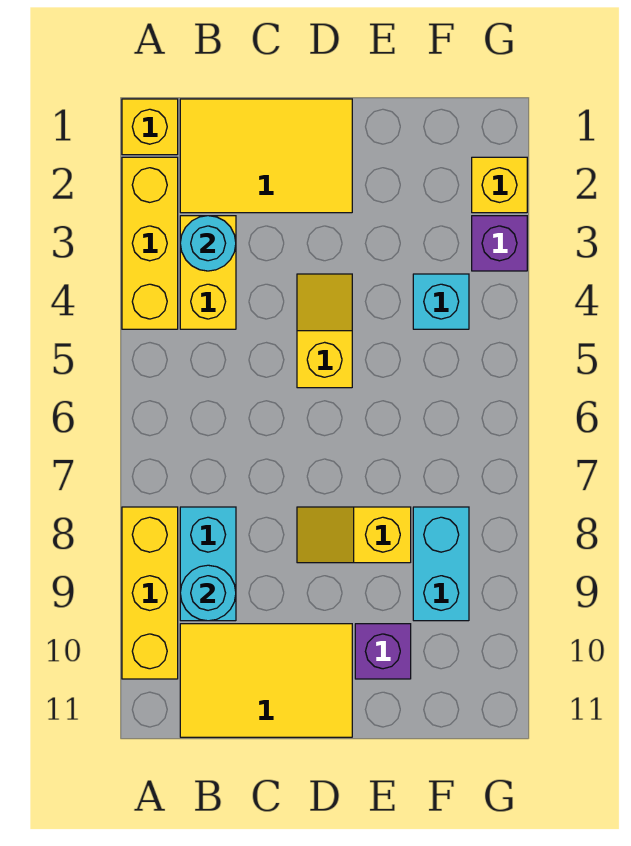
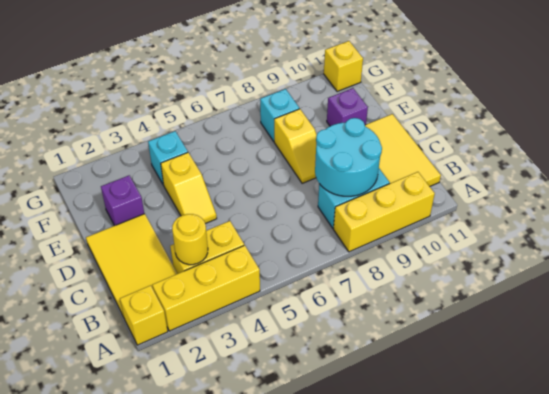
cyan 1x1 round brick [180,216,236,271] -> yellow 1x1 round brick [172,214,208,265]
cyan 1x1 round brick [180,565,236,621] -> cyan 2x2 round brick [315,118,382,196]
yellow 1x2 slope [297,274,352,388] -> yellow 1x2 slope turned to [161,153,217,224]
cyan 1x2 brick [413,507,469,621] -> cyan 1x1 brick [260,89,299,141]
yellow 1x1 brick [472,157,527,213] -> yellow 1x1 brick moved to [324,41,363,92]
purple 1x1 brick [472,216,527,271] -> purple 1x1 brick moved to [101,175,144,226]

